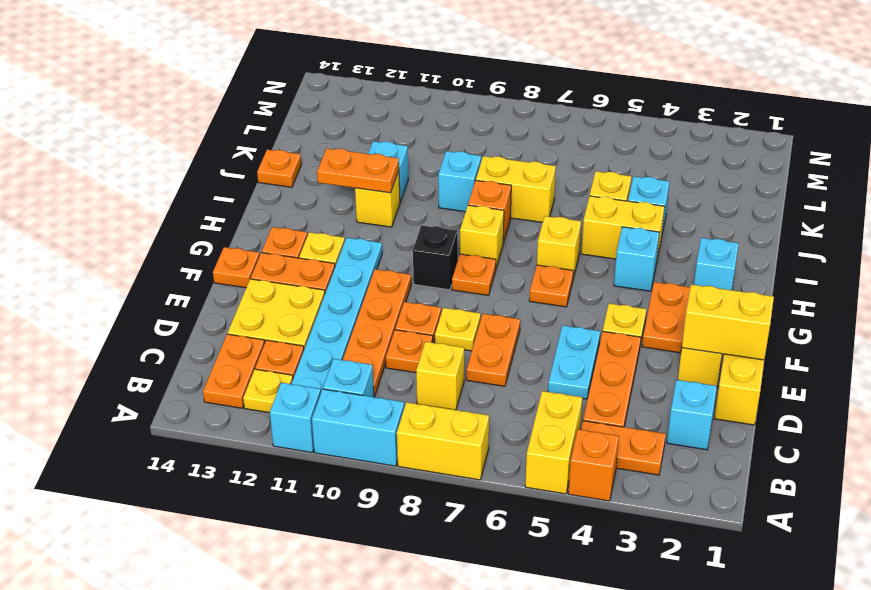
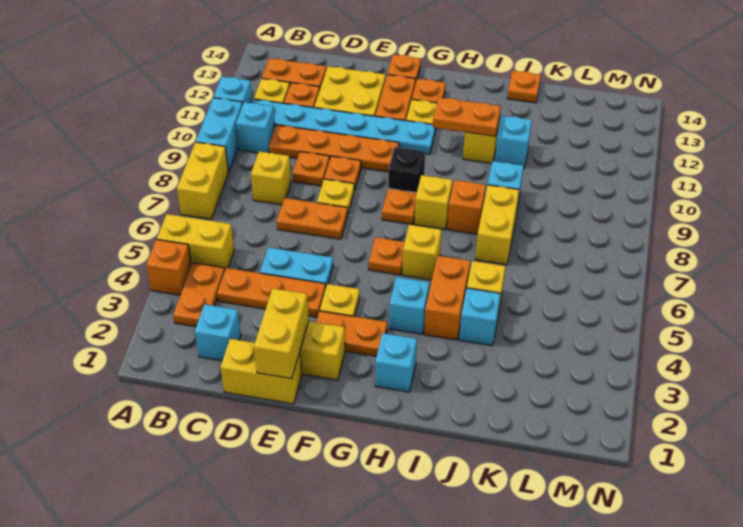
yellow 1x2 brick [581,196,665,259] -> orange 1x2 brick [424,256,470,340]
orange 1x2 plate [317,148,399,193] -> orange 1x2 plate turned to [433,97,501,136]

